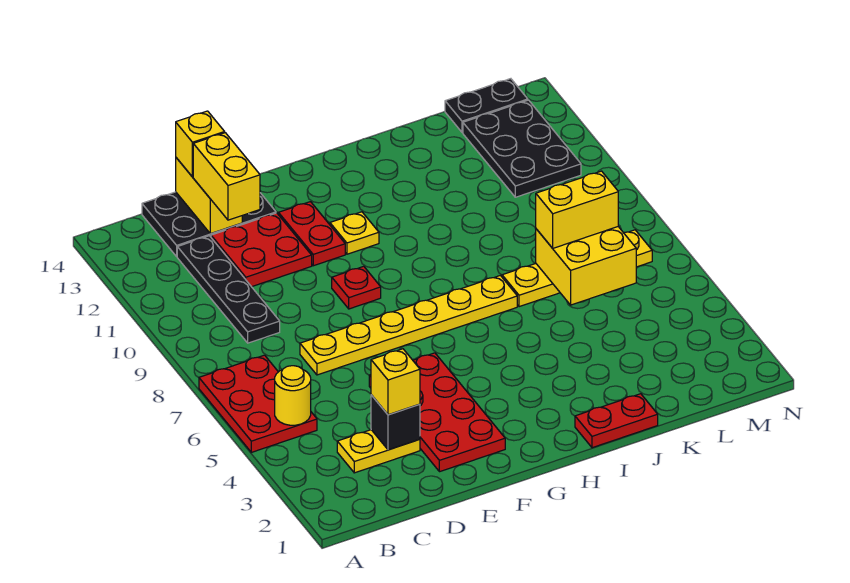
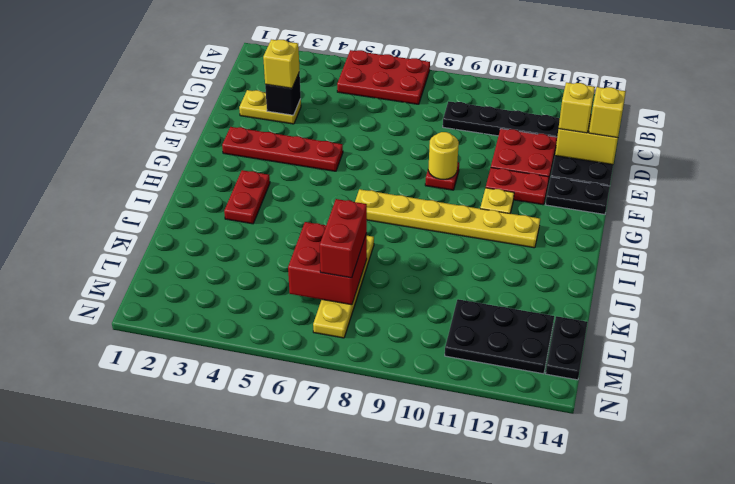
yellow 1x1 round brick [275,366,311,425] -> yellow 1x1 round brick moved to [428,132,459,179]
yellow 1x2 plate [337,430,420,473] -> yellow 1x2 plate turned to [239,90,301,124]
yellow 1x6 plate [300,275,517,375] -> yellow 1x6 plate turned to [355,189,540,248]
yellow 1x2 brick [193,133,260,220] -> yellow 1x1 brick [559,82,595,133]
red 2x4 plate [369,353,505,472] -> red 1x4 plate [222,127,343,171]
none -> black 1x2 plate [545,177,610,214]
red 1x2 plate [575,394,658,448] -> red 1x2 plate moved to [224,170,270,224]
yellow 2x2 brick [536,227,636,305] -> red 2x2 brick [288,222,367,305]
yellow 1x2 brick [536,171,618,248] -> red 1x2 brick [320,199,367,278]

